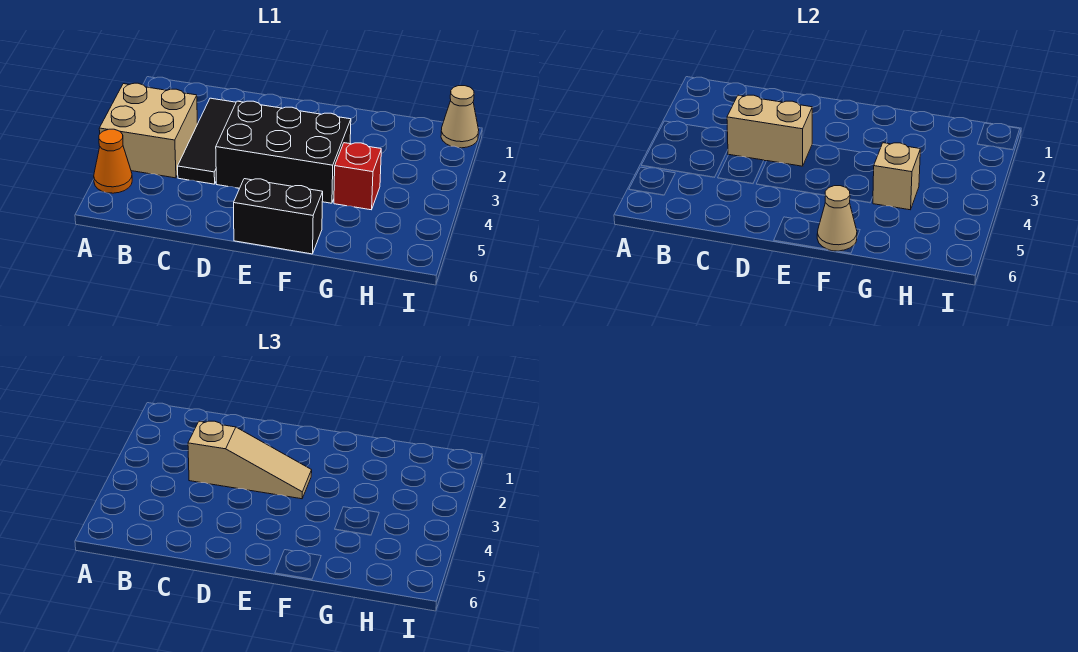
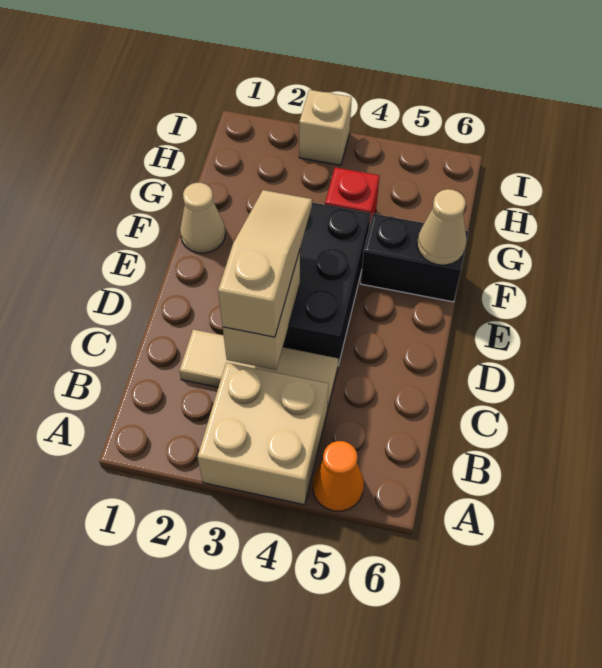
black 1x3 tile [178,98,236,184] -> tan 1x3 tile [179,329,338,410]
black 1x2 brick [234,179,323,254] -> black 1x2 brick turned to [361,214,468,302]
tan 1x1 brick [873,143,920,210] -> tan 1x1 brick moved to [299,90,352,165]
tan 1x1 cone [441,86,479,148] -> tan 1x1 cone moved to [180,183,225,253]

